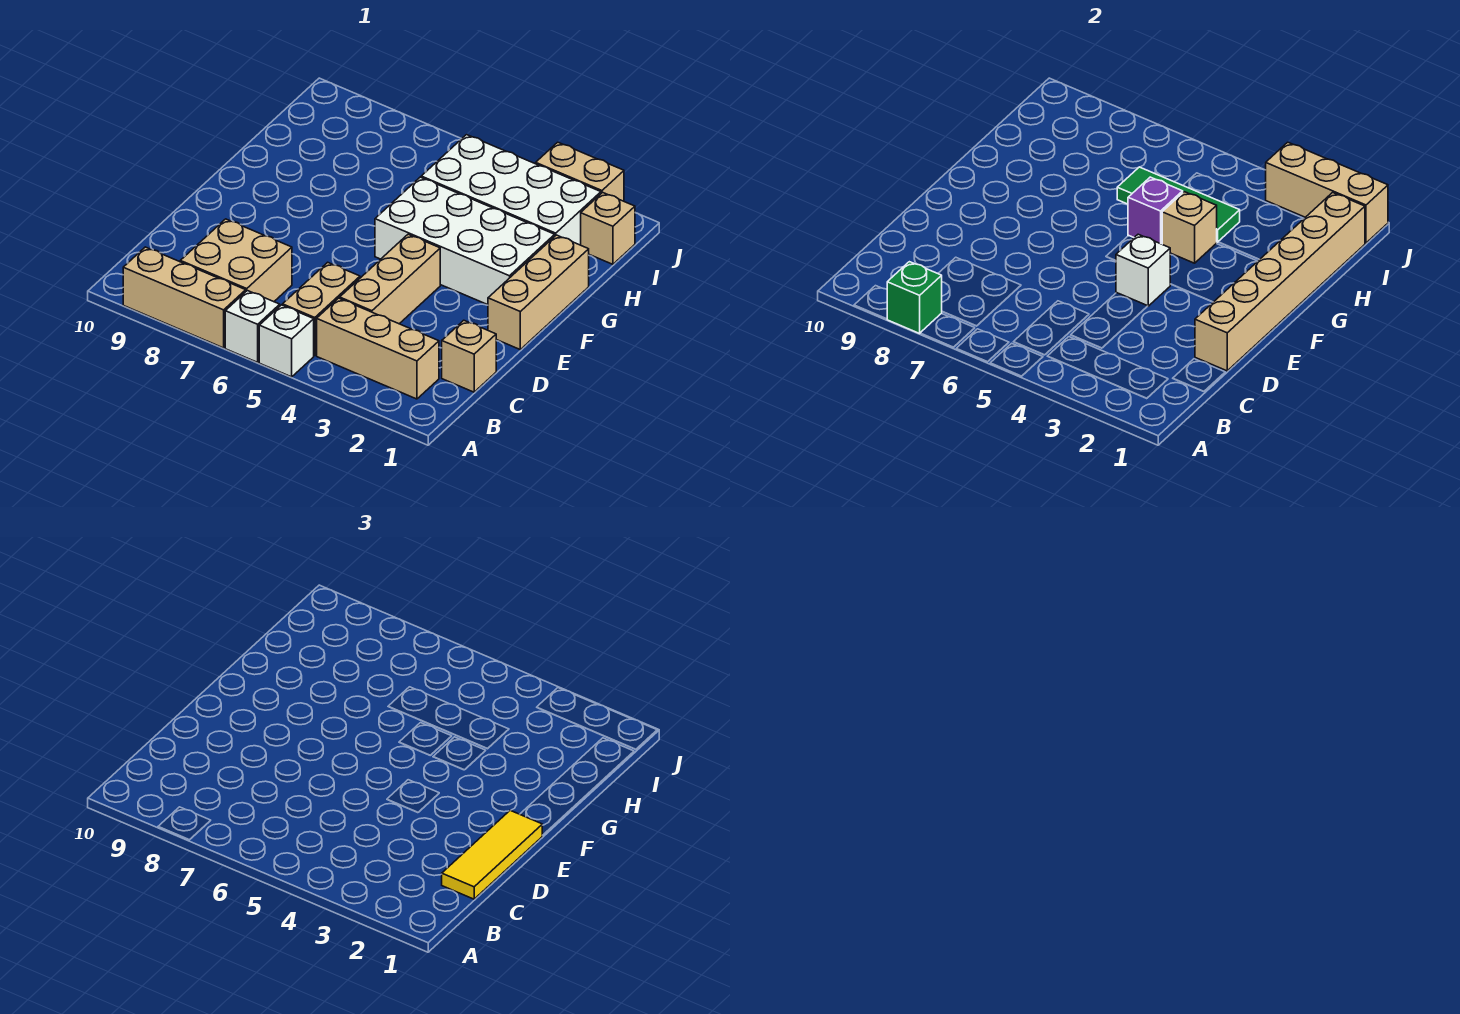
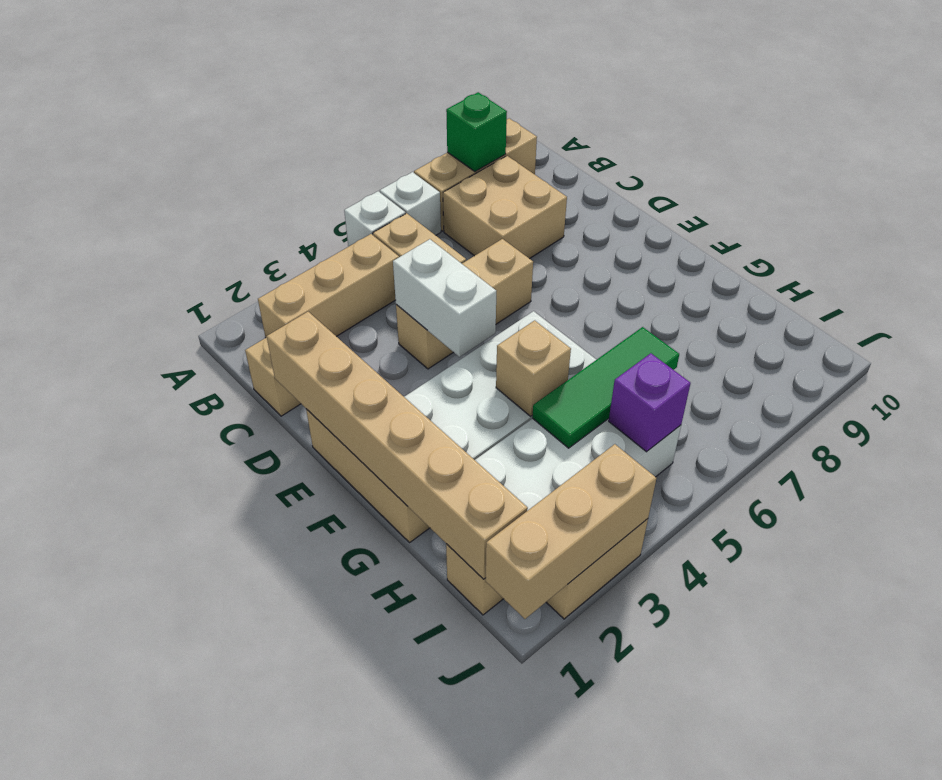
yellow 1x3 tile [442,810,542,899] -> none
tan 1x3 brick [340,234,440,324] -> tan 1x3 brick turned to [396,239,533,369]
white 1x1 brick [1116,234,1170,306] -> white 1x2 brick [393,239,496,357]
purple 1x1 brick [1128,177,1183,244] -> purple 1x1 brick moved to [609,353,691,452]

